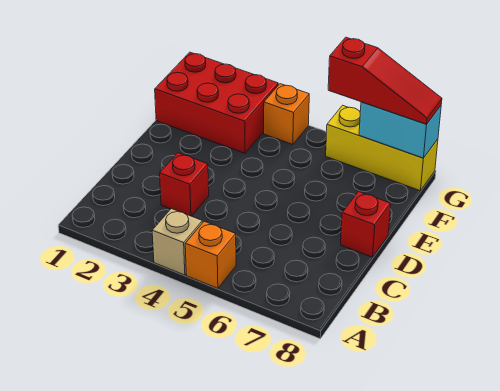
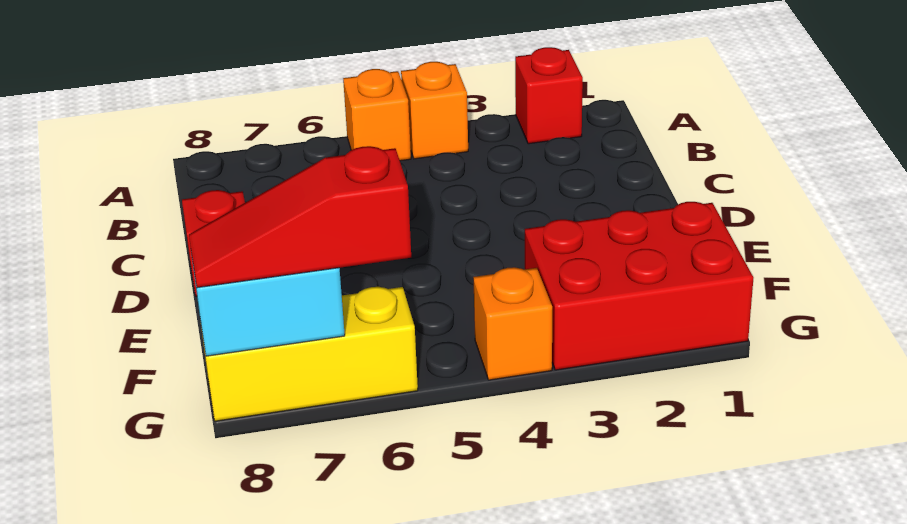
tan 1x1 brick [152,209,202,275] -> orange 1x1 brick [401,62,468,159]
red 1x1 brick [160,153,209,216] -> red 1x1 brick moved to [515,47,583,144]

